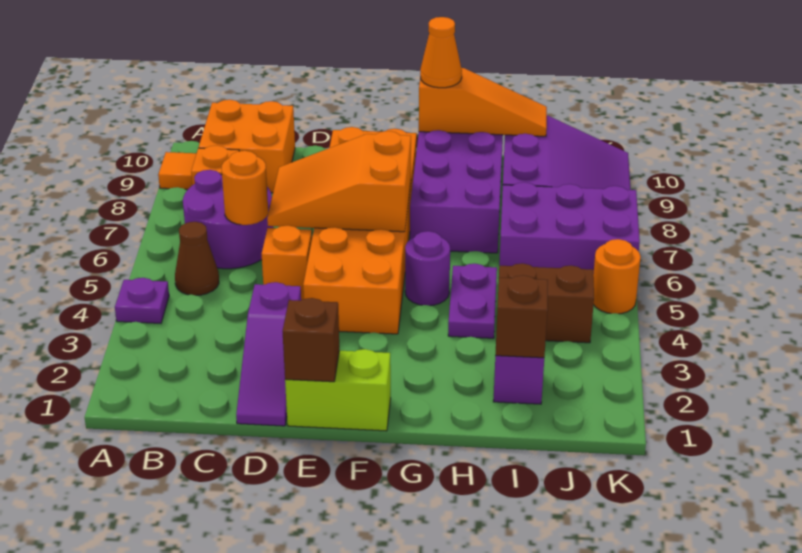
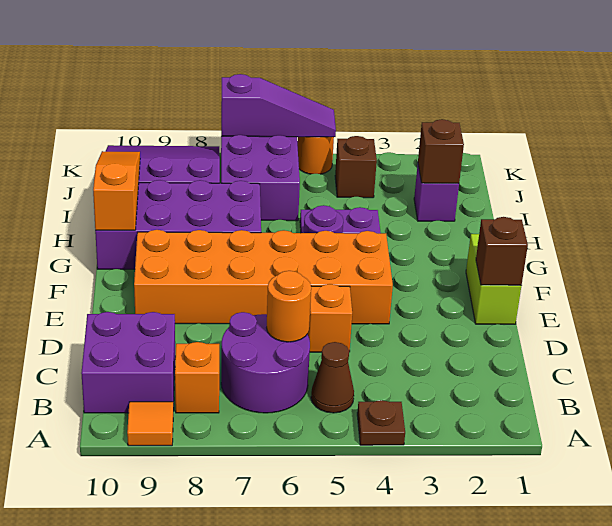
purple 1x1 plate [115,278,169,323] -> brown 1x1 plate [357,400,405,445]
orange 2x2 brick [199,100,295,193] -> purple 2x2 brick [81,312,175,413]
purple 1x3 slope [236,282,301,426] -> purple 1x3 slope moved to [221,74,336,137]
orange 2x3 slope [267,131,411,232] -> none
orange 1x1 cone [420,17,462,88] -> none
brown 1x2 brick [499,263,594,343] -> brown 1x1 brick [335,136,377,198]

